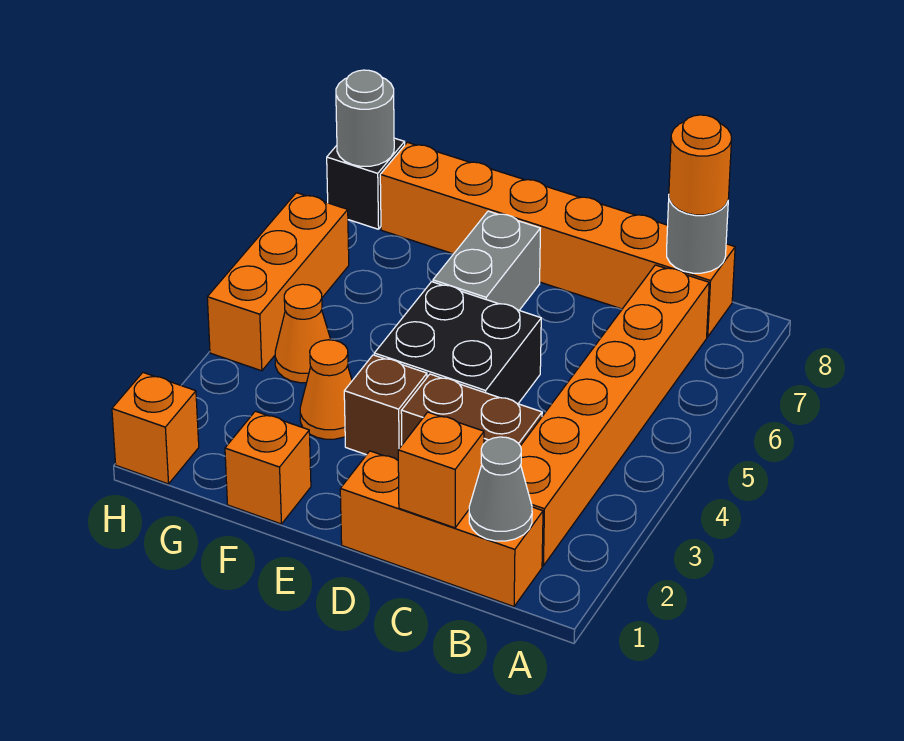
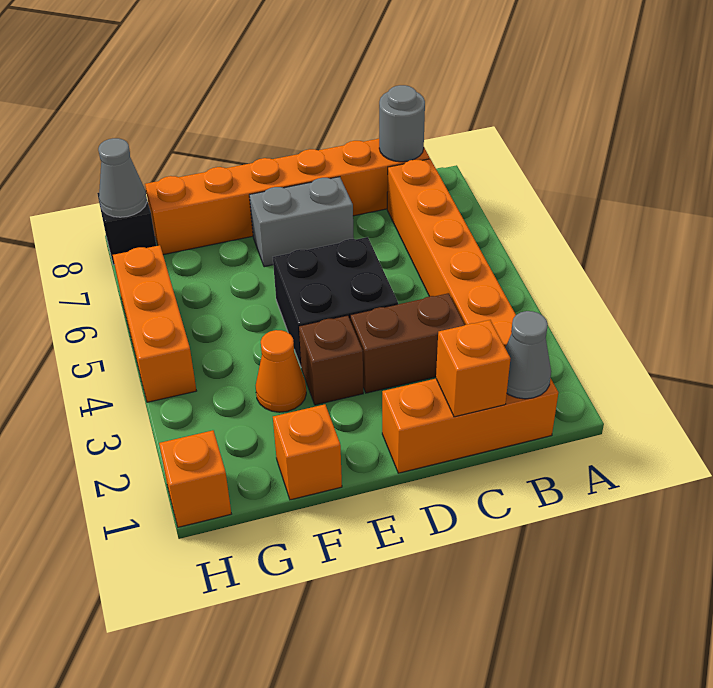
orange 1x1 round brick [669,115,731,215] -> none
grey 1x2 brick [433,211,540,310] -> grey 1x2 brick turned to [249,177,354,267]
orange 1x1 cone [275,284,331,383] -> none
grey 1x1 round brick [336,70,394,166] -> grey 1x1 cone [98,138,147,217]

